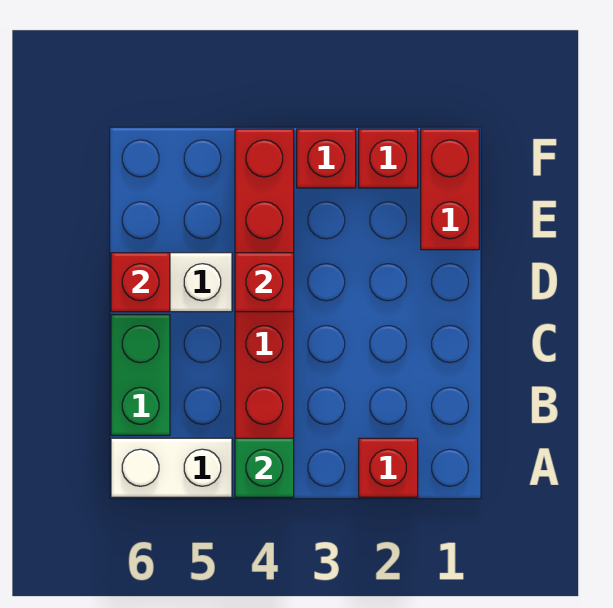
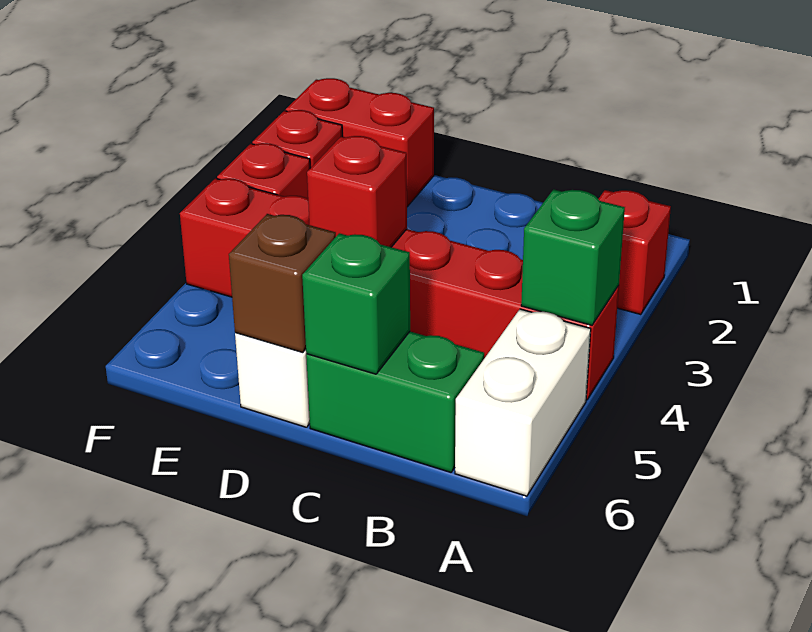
none -> green 1x1 brick [302,233,410,374]
red 1x1 brick [111,253,170,312] -> brown 1x1 brick [229,214,336,352]

